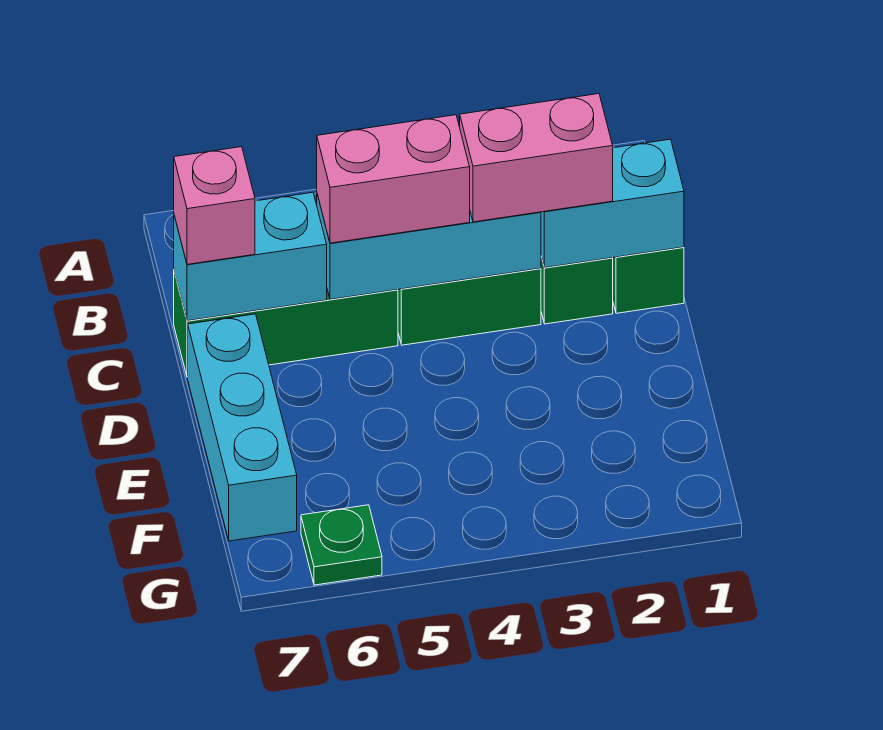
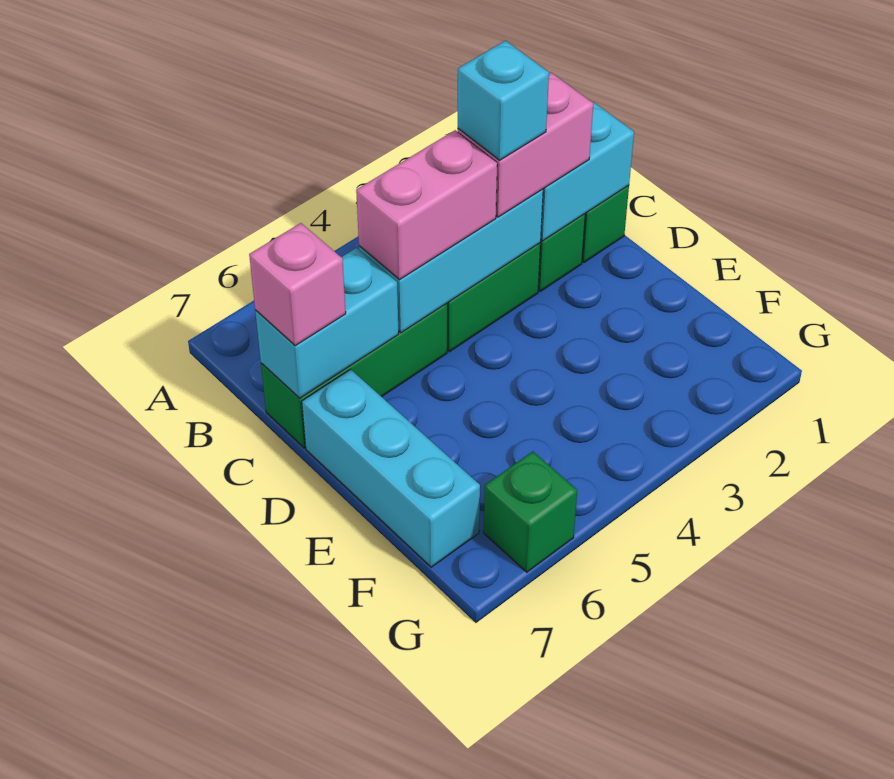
none -> cyan 1x1 brick [458,41,549,160]
green 1x1 plate [301,505,382,585] -> green 1x1 brick [484,451,577,572]

